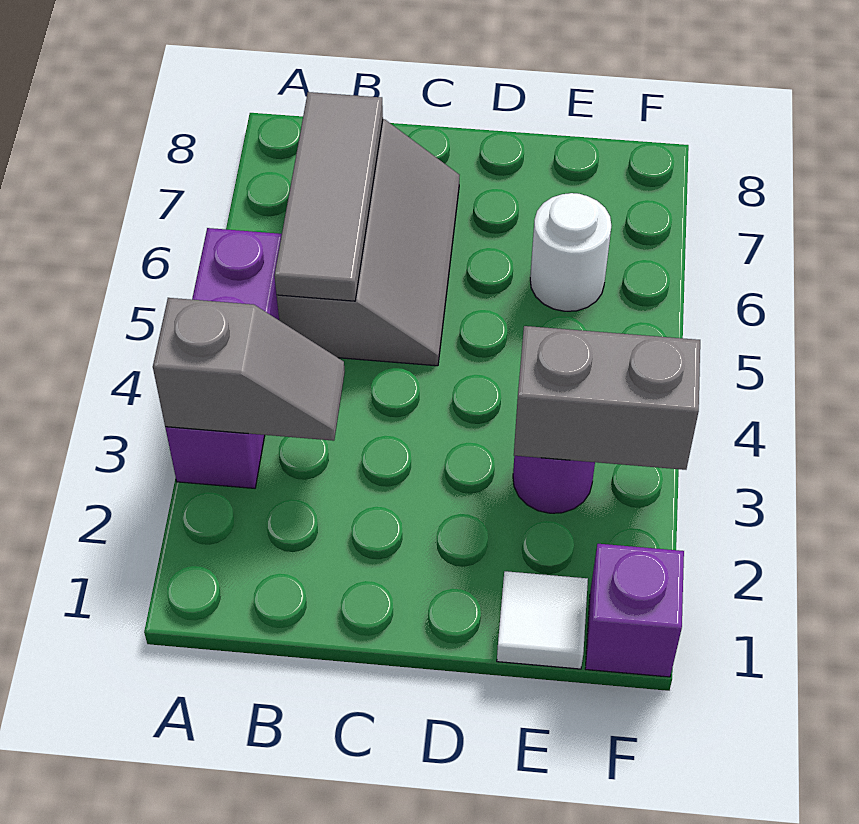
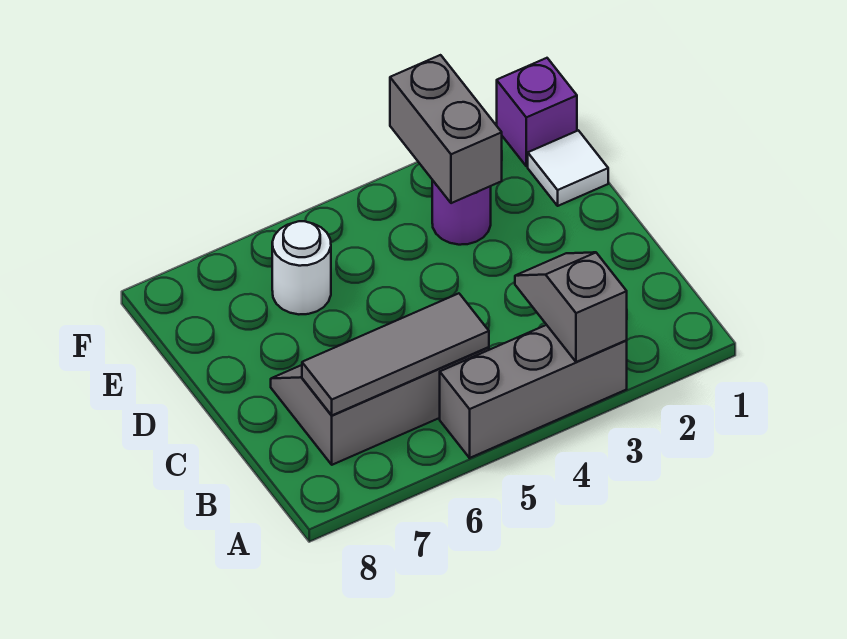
purple 1x3 brick [165,228,282,488] -> grey 1x3 brick [440,325,627,458]

